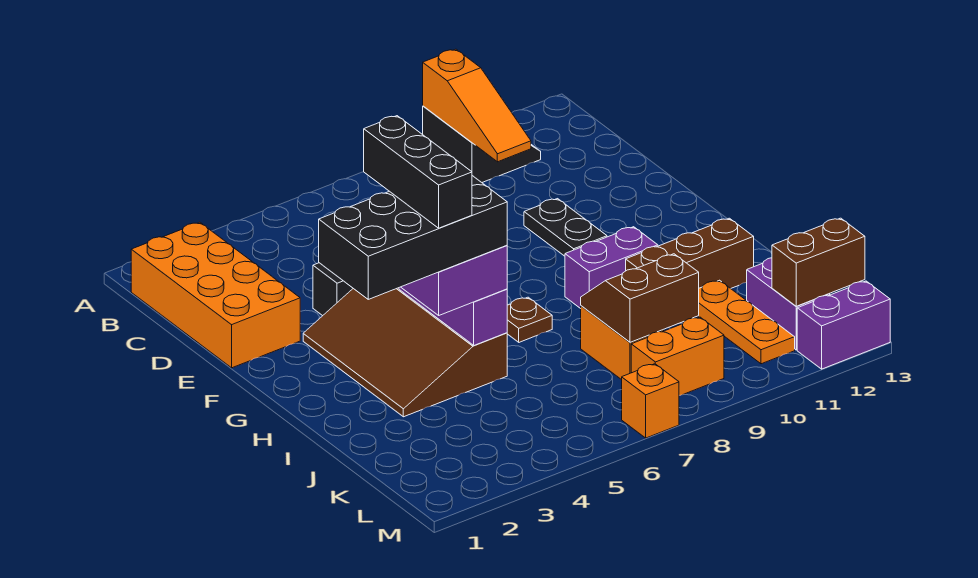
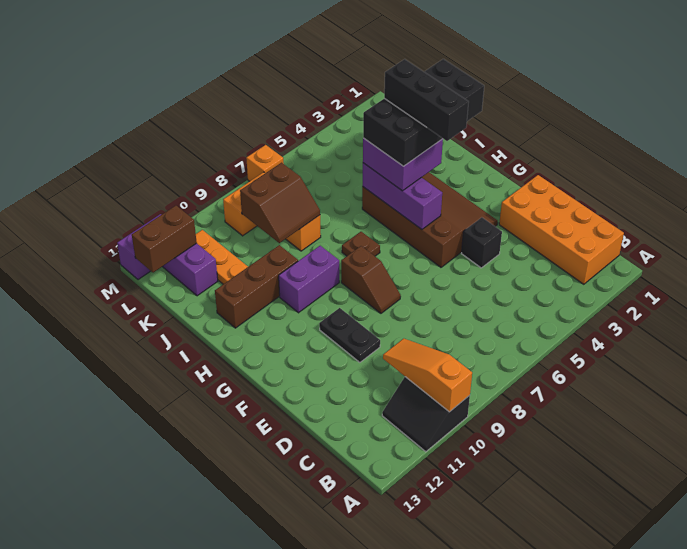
none -> brown 1x2 slope [341,246,401,313]

